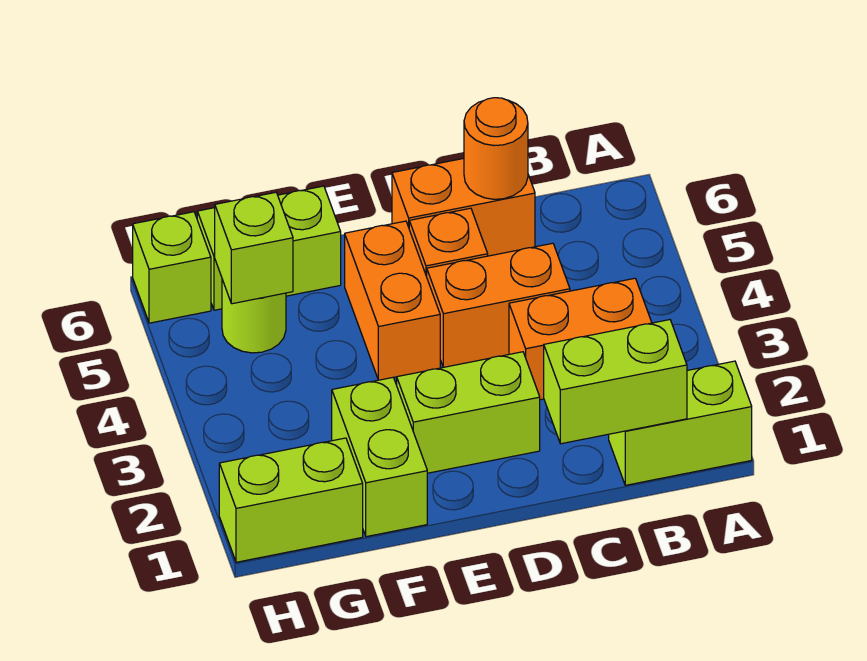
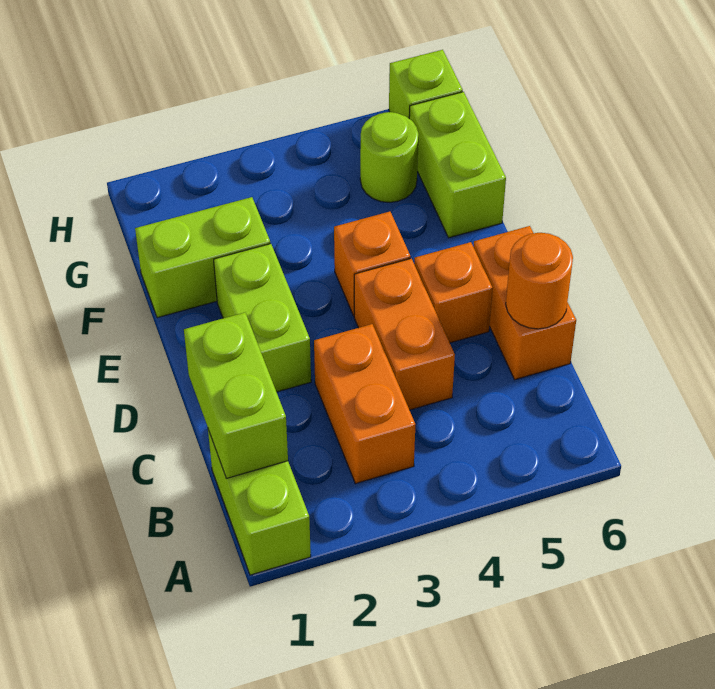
orange 1x2 brick [345,221,440,380] -> orange 1x1 brick [334,212,411,316]
lime 1x2 brick [219,438,363,562] -> none
lime 1x1 brick [215,192,293,304] -> none

